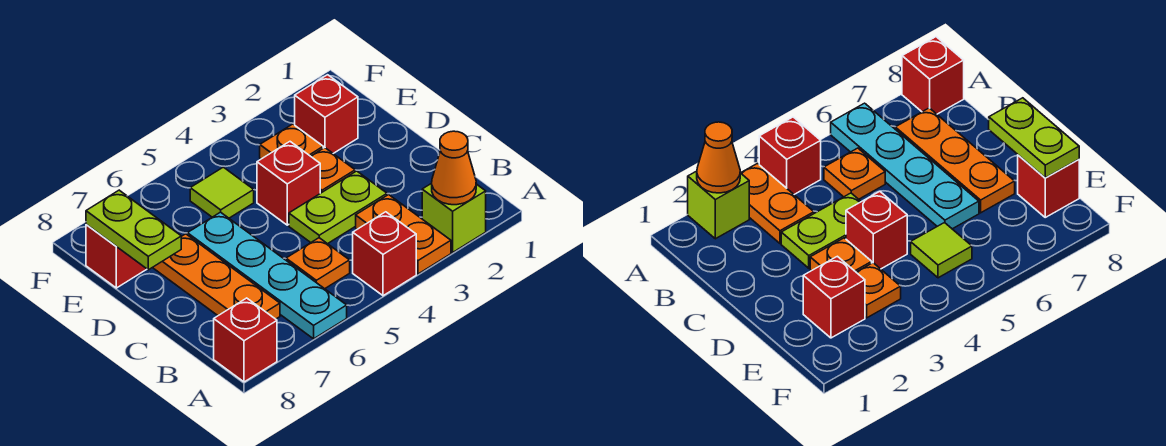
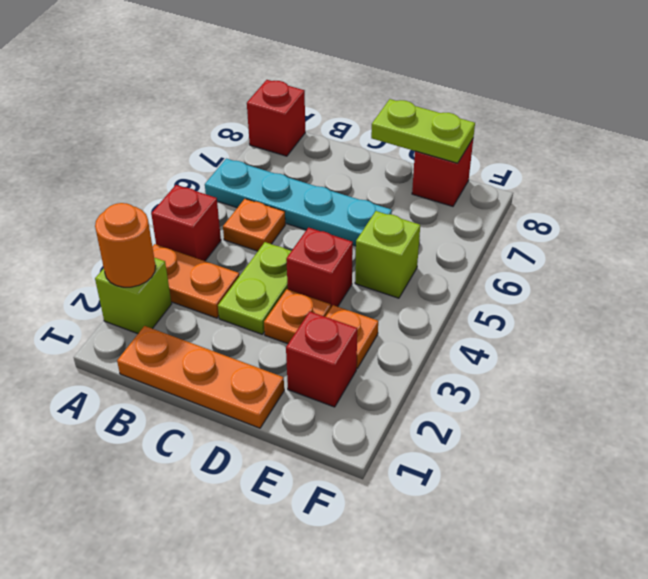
orange 1x1 cone [432,131,476,205] -> orange 1x1 round brick [95,203,155,287]
orange 1x3 plate [153,234,280,319] -> orange 1x3 plate moved to [117,326,284,428]
lime 1x1 tile [190,167,254,218] -> lime 1x1 brick [355,211,420,298]

